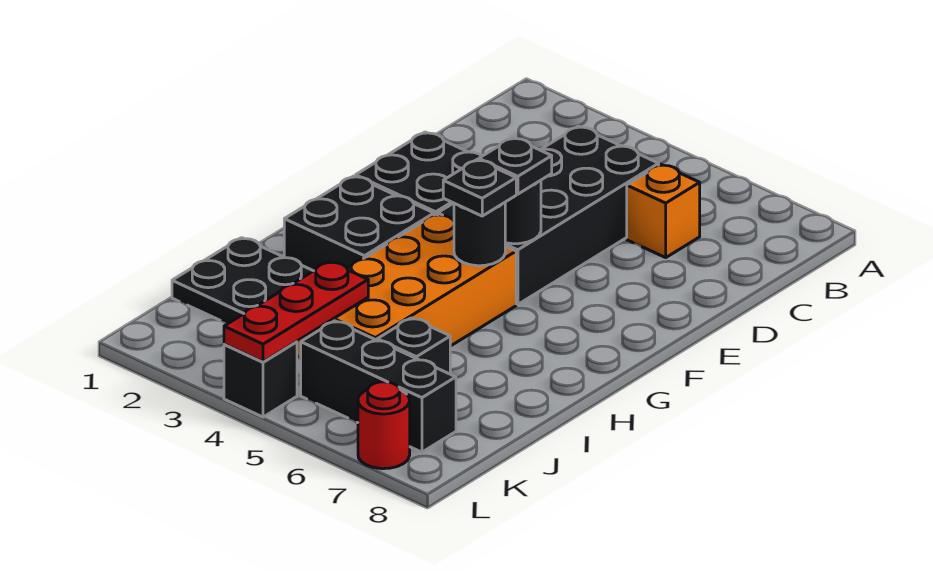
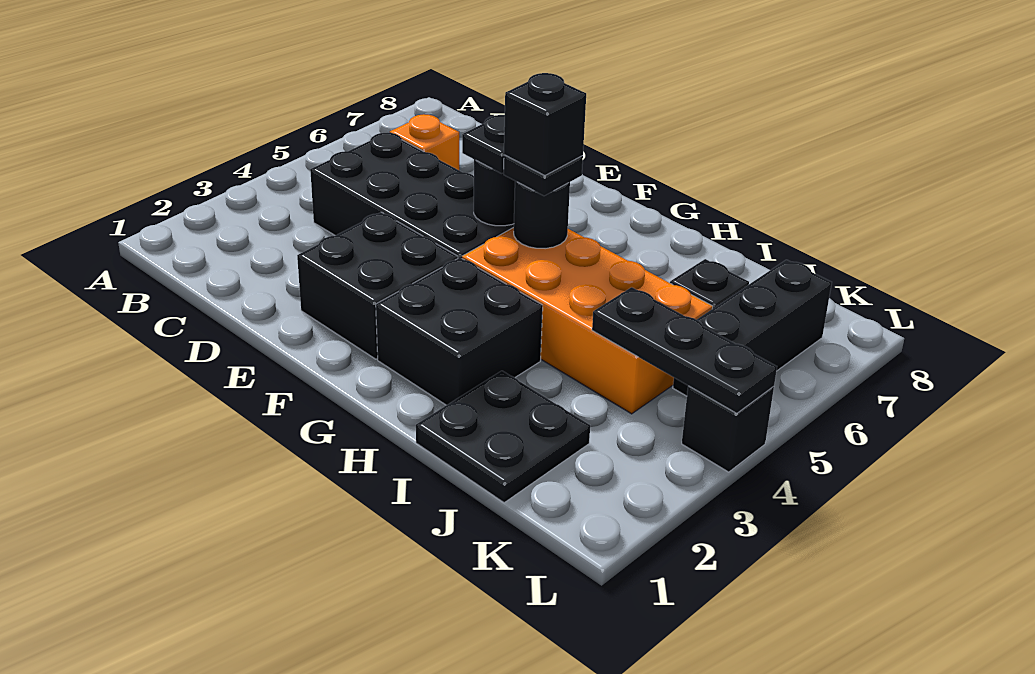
none -> black 1x1 brick [504,73,586,176]
red 1x3 plate [224,262,368,362] -> black 1x3 plate [592,287,777,413]
red 1x1 round brick [358,382,410,469] -> none

